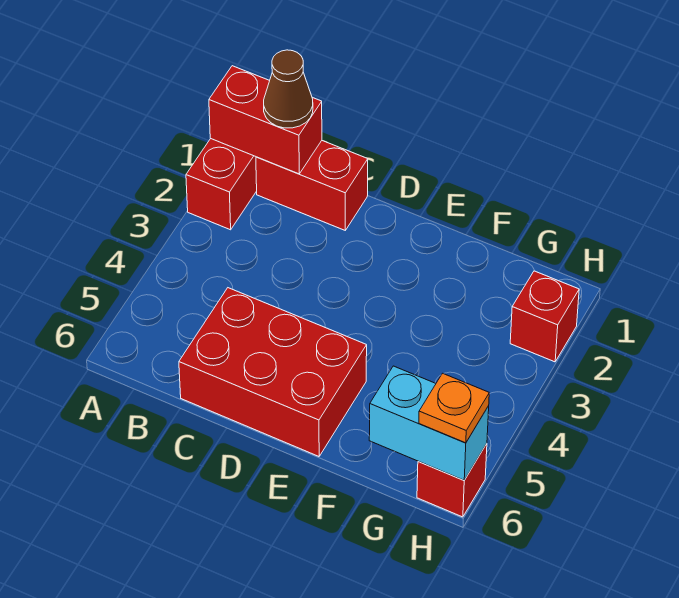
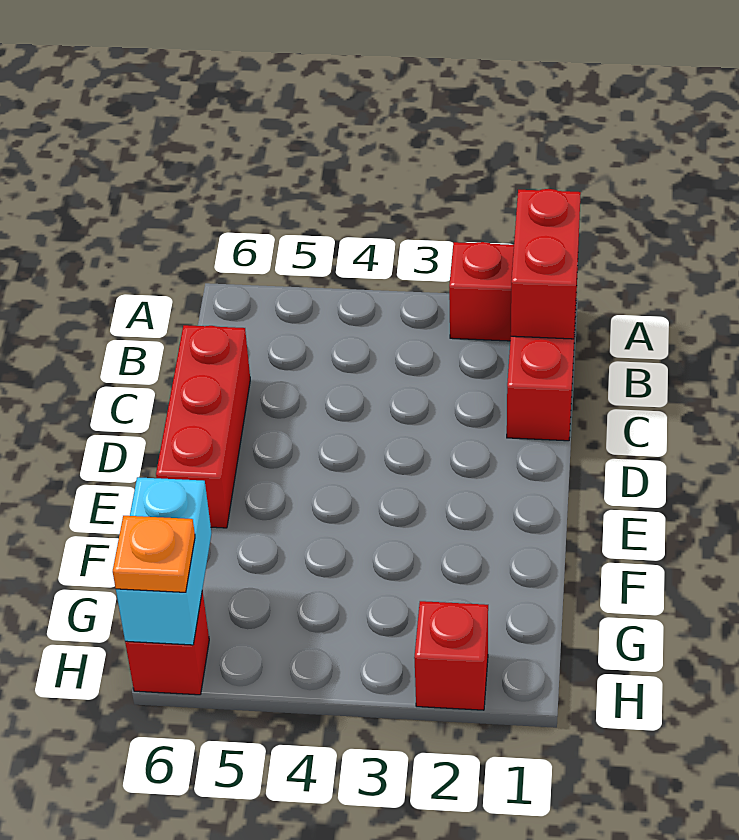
brown 1x1 cone [264,50,313,128] -> none
red 2x3 brick [179,288,367,456] -> red 1x3 brick [156,325,250,528]

